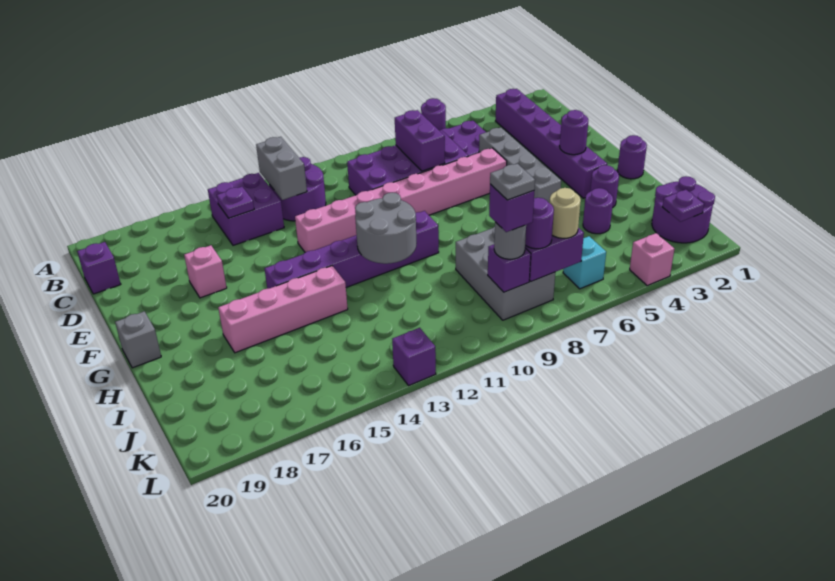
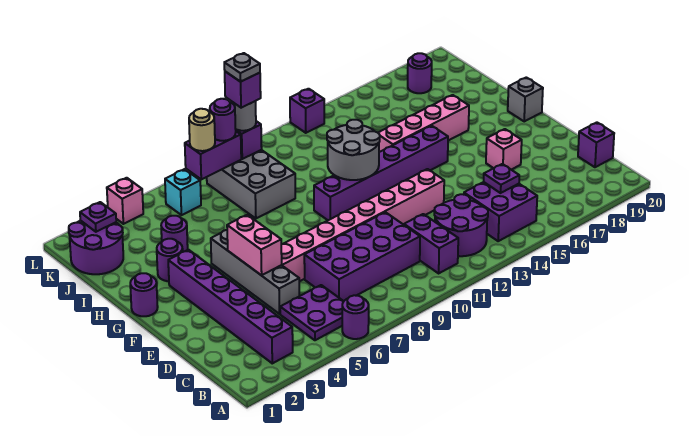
grey 1x2 brick [256,137,307,200] -> none
purple 1x2 brick [395,110,445,171] -> purple 1x2 brick moved to [404,214,458,273]
none -> pink 1x2 brick [227,215,282,275]
purple 1x1 round brick [560,110,588,155] -> purple 1x1 round brick moved to [408,53,432,93]

